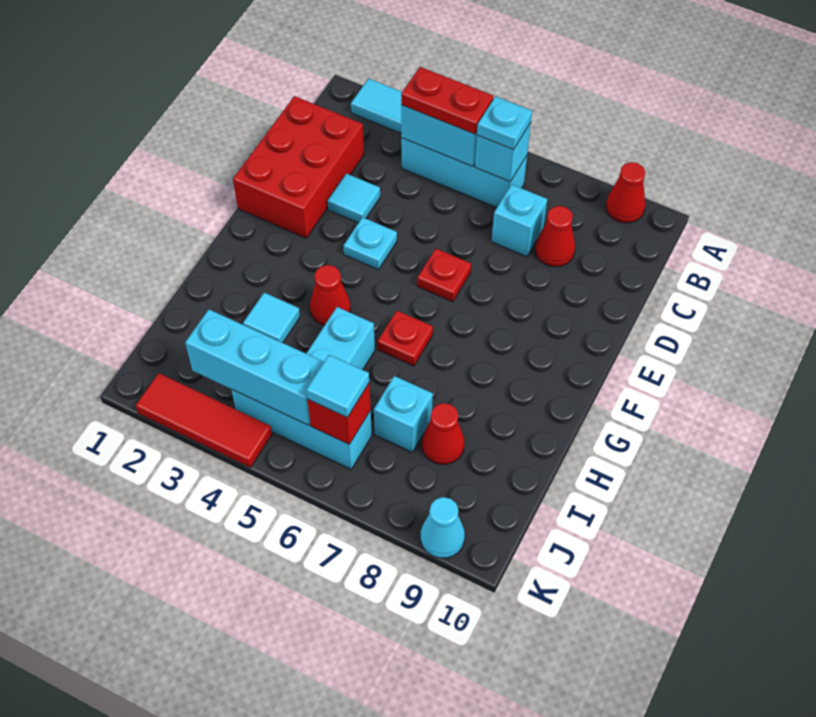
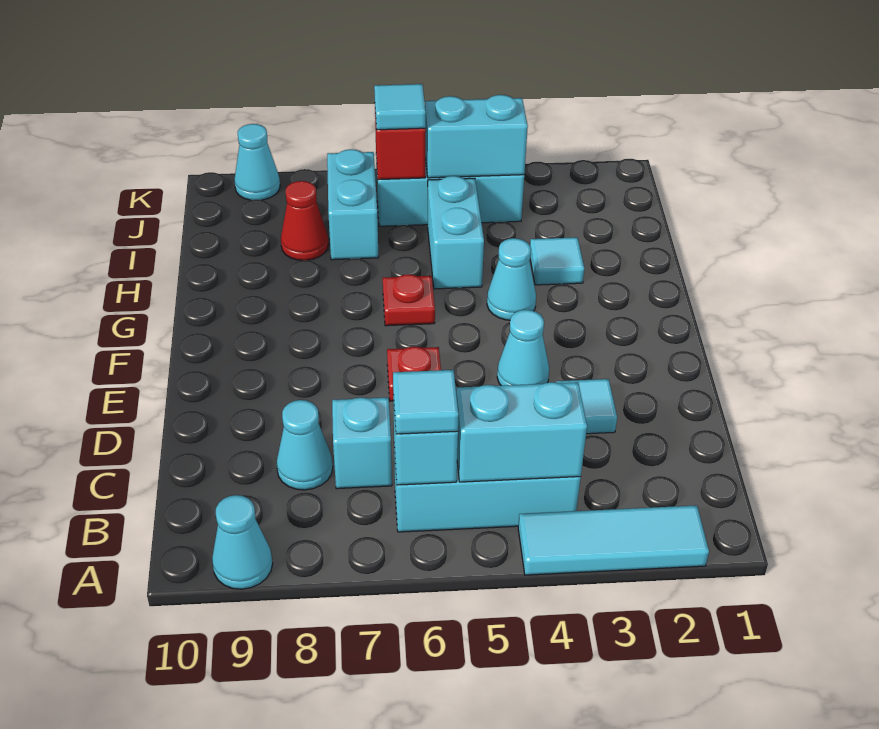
red 1x1 cone [606,162,645,223] -> cyan 1x1 cone [212,495,273,589]
red 1x2 plate [401,67,494,134] -> none
cyan 1x1 plate [477,96,532,150] -> cyan 1x1 tile [393,370,459,434]
red 2x3 brick [233,96,364,238] -> none
red 1x1 cone [535,206,575,267] -> cyan 1x1 cone [277,400,333,490]
cyan 1x1 plate [343,217,397,270] -> cyan 1x1 cone [497,310,549,386]
red 1x1 cone [310,265,350,325] -> cyan 1x1 cone [487,238,536,320]
cyan 1x1 brick [374,376,433,452] -> cyan 1x2 brick [327,149,379,260]
cyan 1x3 brick [185,310,324,425] -> cyan 1x2 brick [425,95,528,178]
red 1x3 tile [136,373,272,468] -> none

